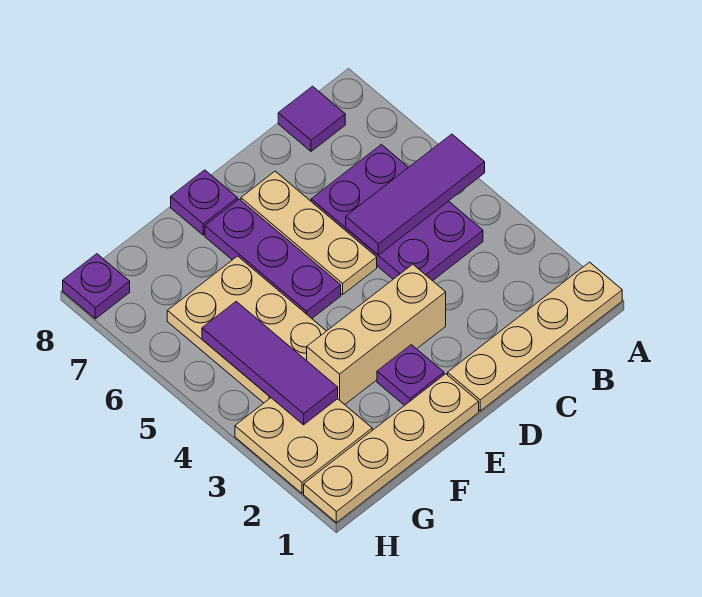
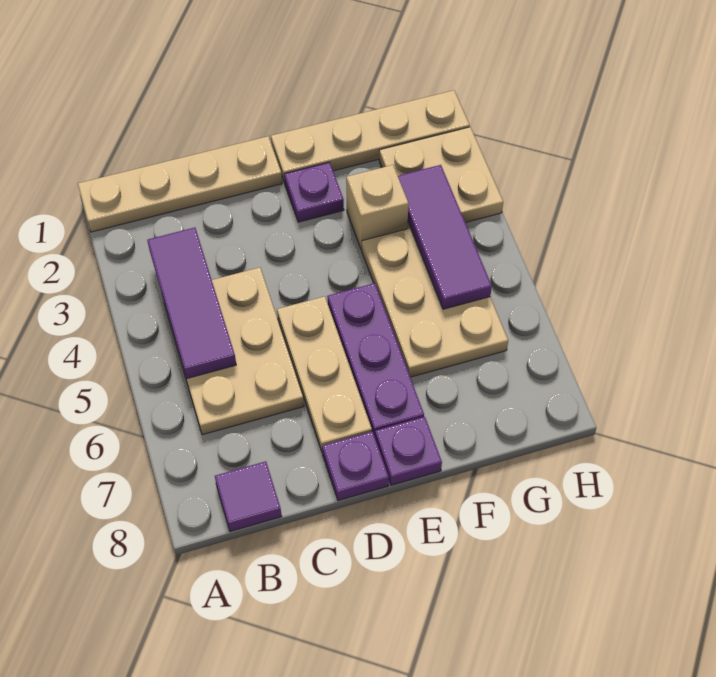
purple 1x3 tile [346,134,485,255] -> purple 1x3 tile turned to [147,228,236,378]
purple 2x3 plate [311,145,483,281] -> tan 2x3 plate [163,267,304,435]
tan 1x3 brick [307,264,446,405] -> tan 1x1 brick [346,165,409,250]
purple 1x1 plate [63,254,130,319] -> purple 1x1 plate moved to [322,432,389,501]

